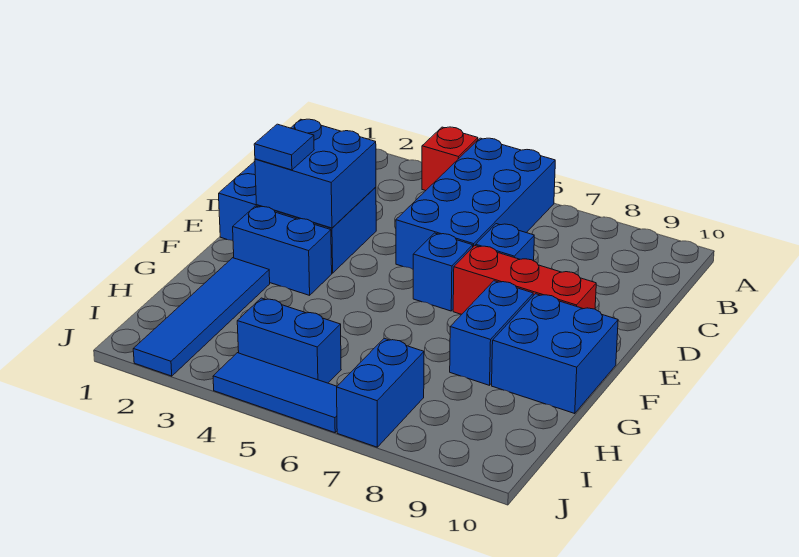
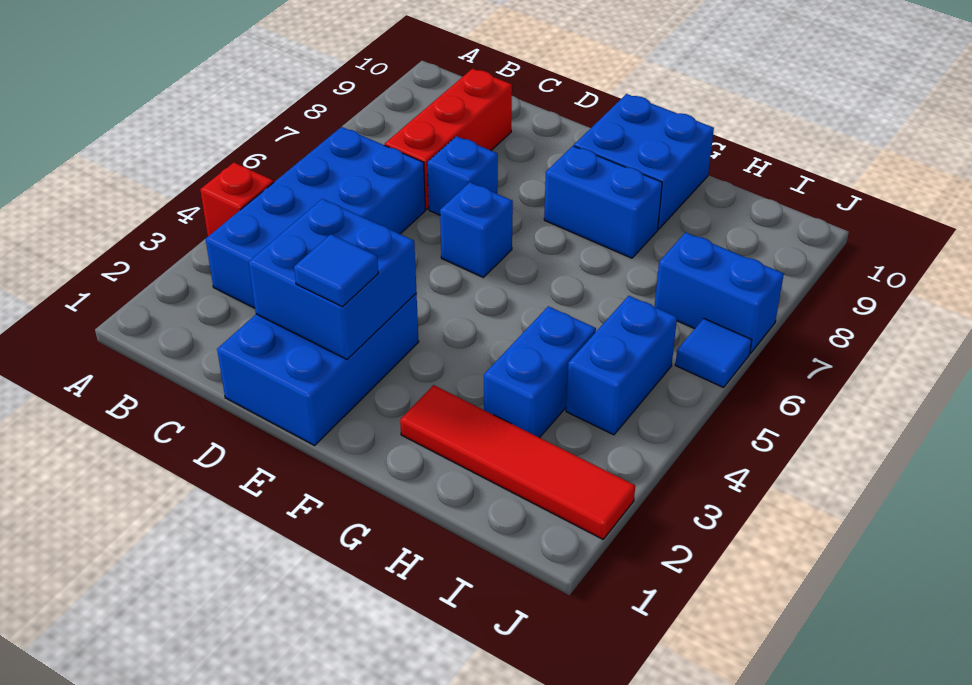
blue 2x4 brick [396,138,555,269] -> blue 2x4 brick turned to [206,127,425,308]
red 1x3 brick [453,246,596,314] -> red 1x3 brick moved to [385,69,512,209]
blue 1x2 brick [233,206,332,295] -> blue 1x2 brick moved to [484,306,596,438]
blue 1x4 tile [133,258,270,376] -> red 1x4 tile [400,385,635,539]
blue 1x3 tile [213,353,337,433] -> blue 1x1 tile [675,319,752,388]

